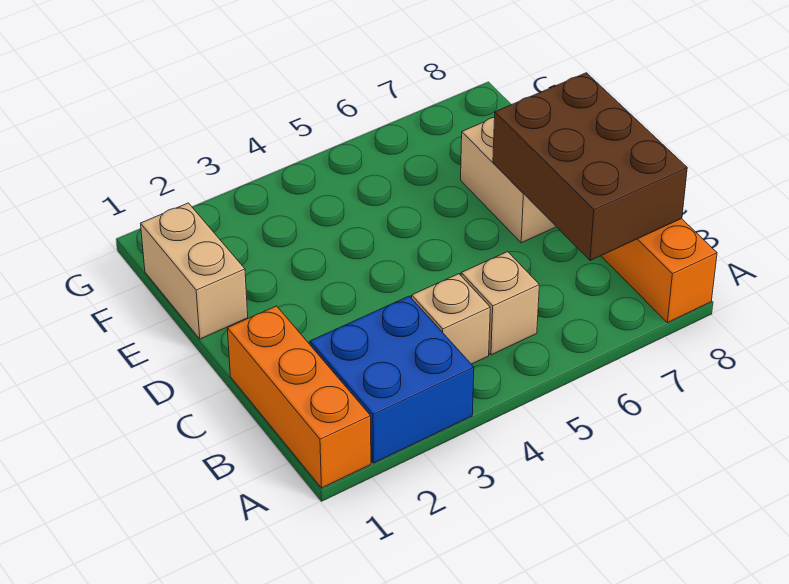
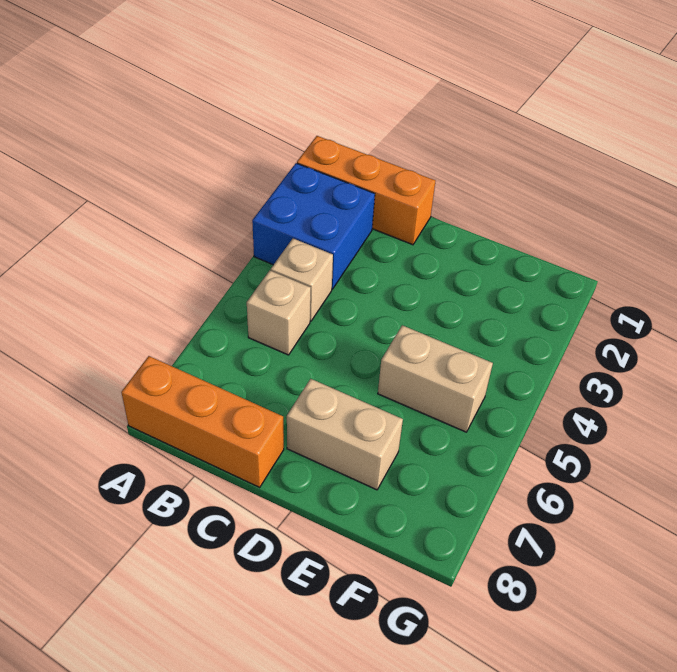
brown 2x3 brick [493,73,687,261] -> none
tan 1x2 brick [141,203,248,339] -> tan 1x2 brick moved to [378,325,493,432]

